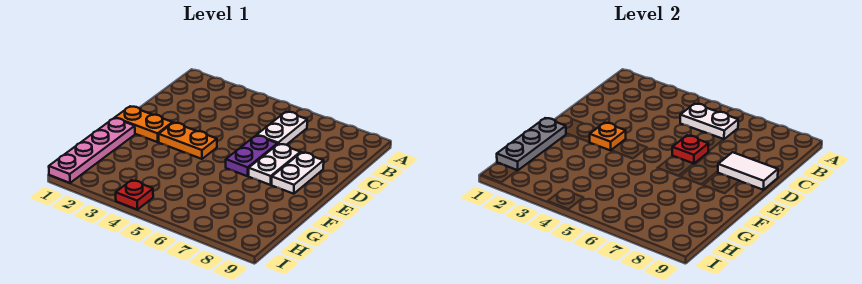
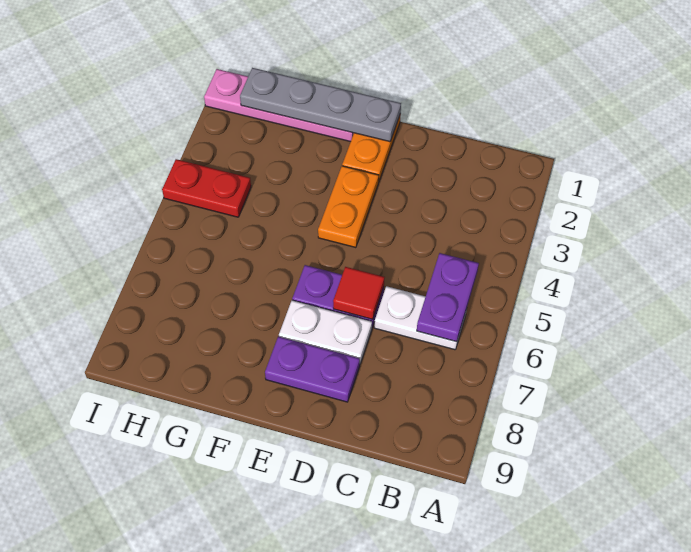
white 1x2 plate [680,104,738,139] -> purple 1x2 plate [417,253,479,342]
red 1x1 plate [672,136,709,164] -> red 1x1 tile [333,267,385,319]
white 1x2 plate [272,152,324,194] -> purple 1x2 plate [265,337,360,402]
white 1x2 tile [718,152,778,190] -> none
orange 1x1 plate [590,123,626,150] -> none
grey 1x3 plate [497,118,566,170] -> grey 1x4 plate [240,68,401,142]
red 1x1 plate [116,180,153,210] -> red 1x2 plate [162,159,251,217]

